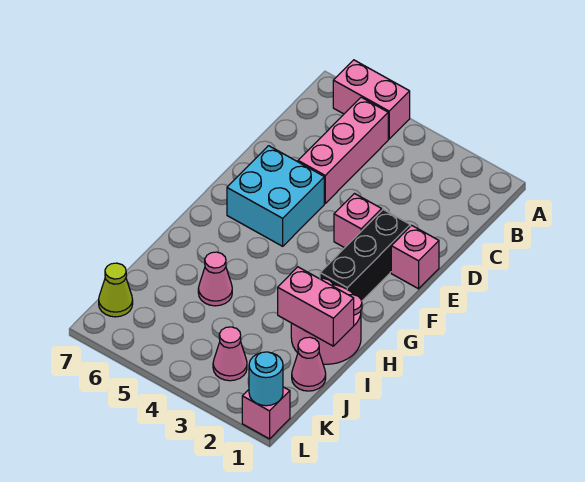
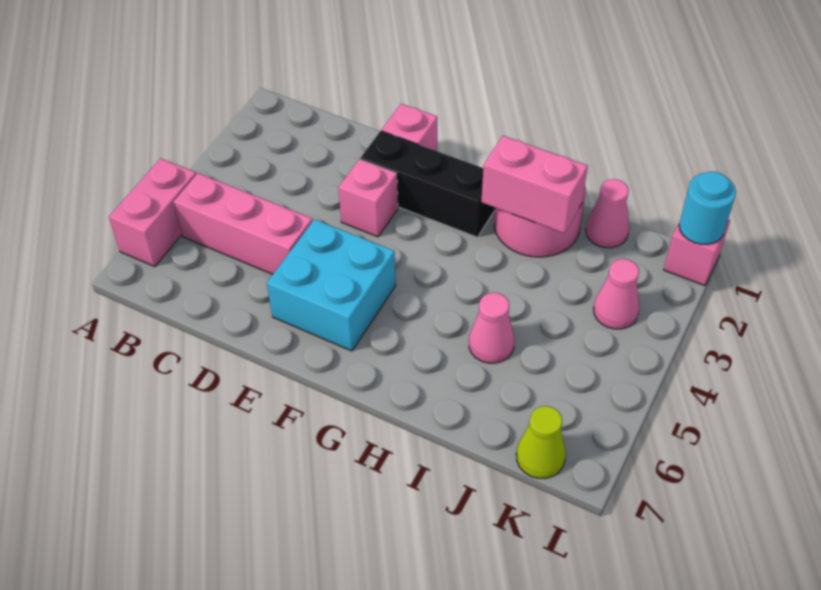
pink 1x2 brick [278,267,354,346] -> pink 1x2 brick turned to [482,136,588,233]

